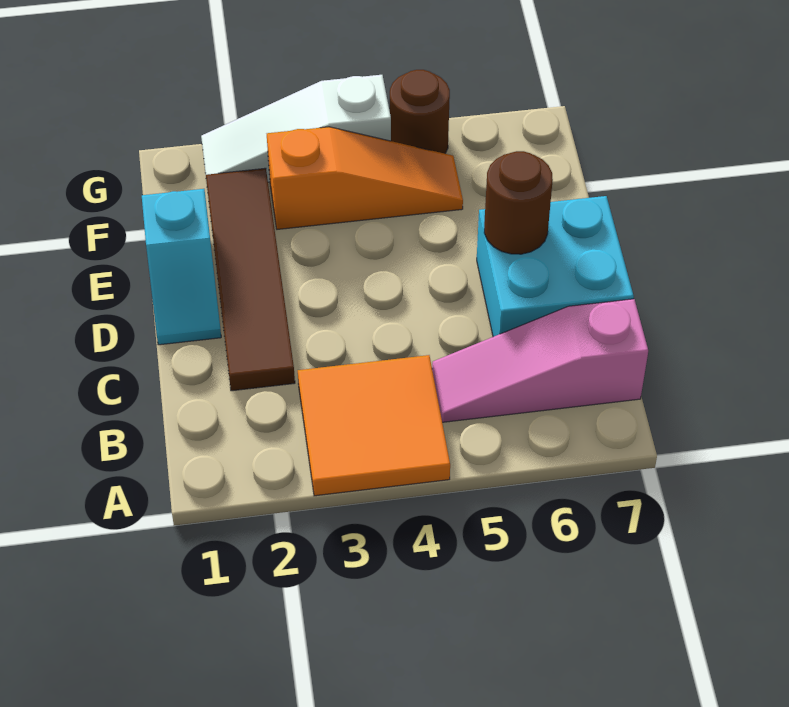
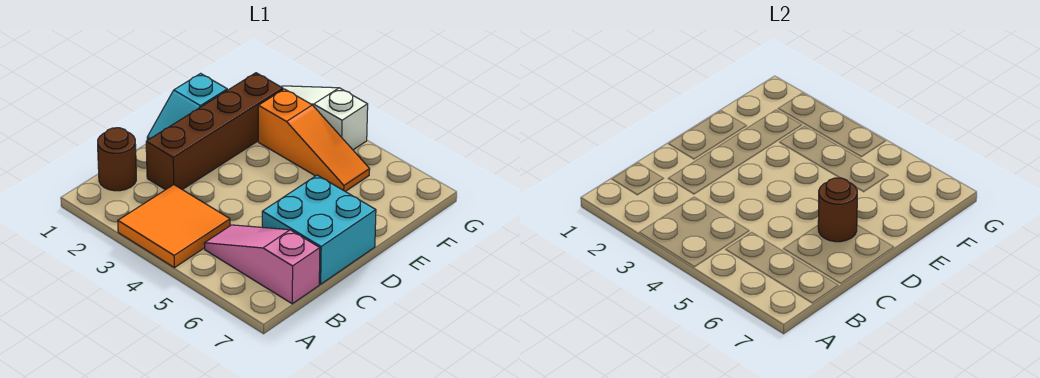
brown 1x4 tile [206,168,295,391] -> brown 1x4 brick [146,73,283,190]
brown 1x1 round brick [390,70,450,154] -> brown 1x1 round brick moved to [98,128,136,191]

